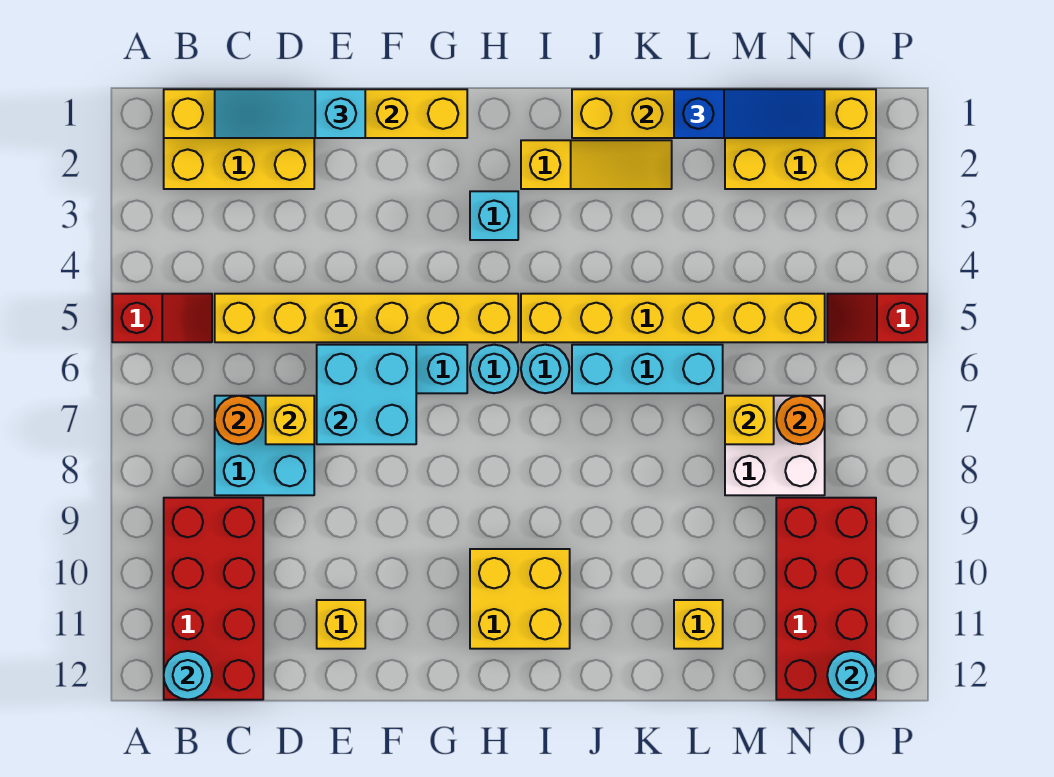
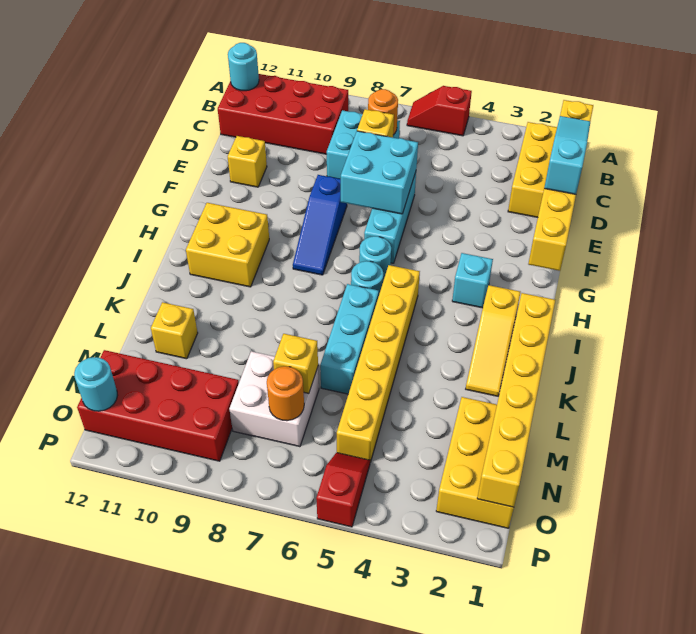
red 1x2 slope [112,294,212,342] -> red 1x2 slope turned to [407,86,472,136]
yellow 1x6 brick [215,294,518,342] -> none
blue 1x3 slope [674,89,825,138] -> blue 1x3 slope moved to [293,175,347,275]

